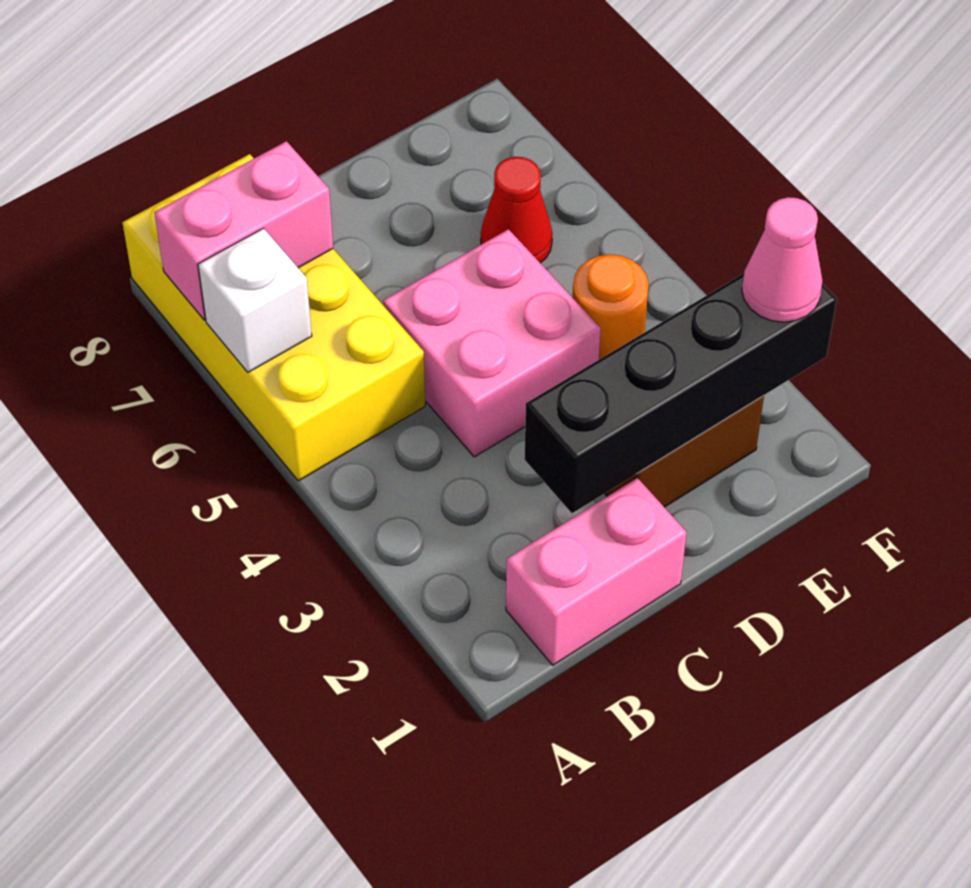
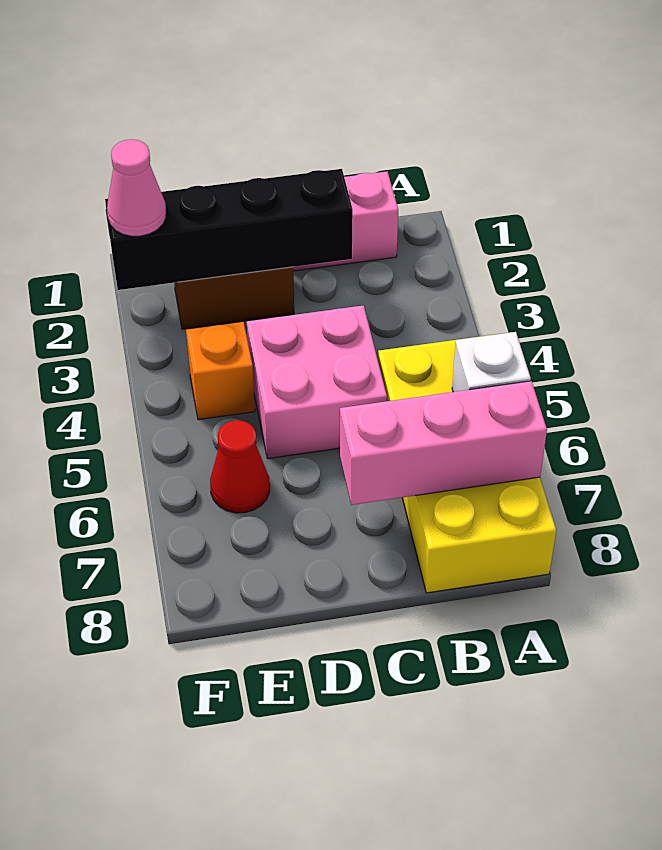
pink 1x2 brick [154,141,333,320] -> pink 1x3 brick [340,381,547,505]
orange 1x1 round brick [572,255,648,359] -> orange 1x1 brick [186,322,255,420]

